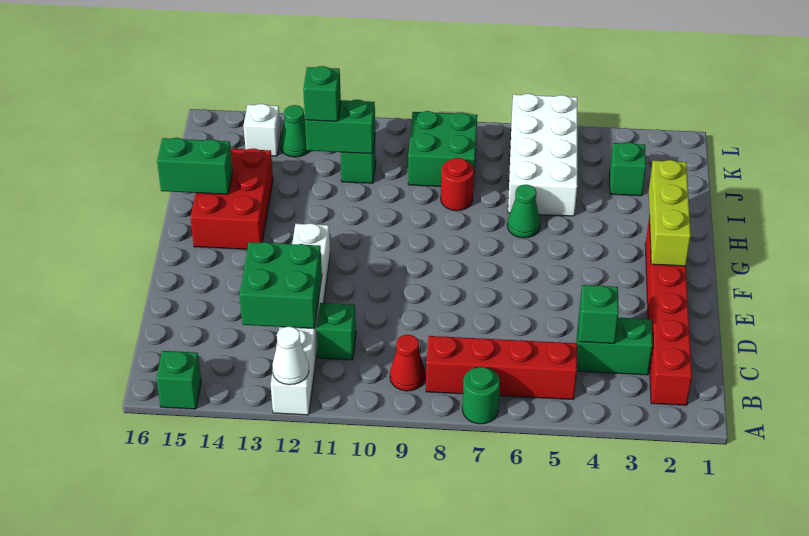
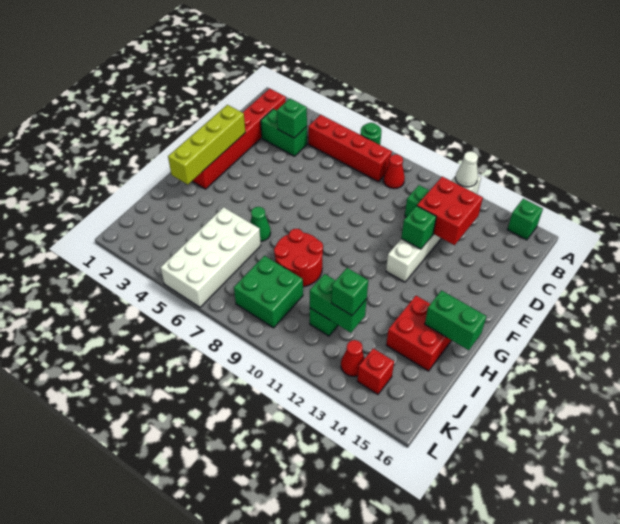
green 2x2 brick [239,242,322,329] -> red 2x2 brick [417,177,483,245]
lime 1x3 brick [649,160,691,266] -> lime 1x4 brick [168,105,245,185]
red 2x3 brick [190,148,273,249] -> red 2x2 brick [386,296,452,371]
red 1x1 round brick [441,158,474,211] -> red 2x2 round brick [274,229,323,287]
green 1x1 brick [610,142,646,196] -> green 1x1 brick moved to [401,206,436,249]
green 1x1 cone [280,105,309,157] -> red 1x1 cone [341,340,365,376]
white 1x1 brick [243,104,281,156] -> red 1x1 brick [357,348,394,394]

